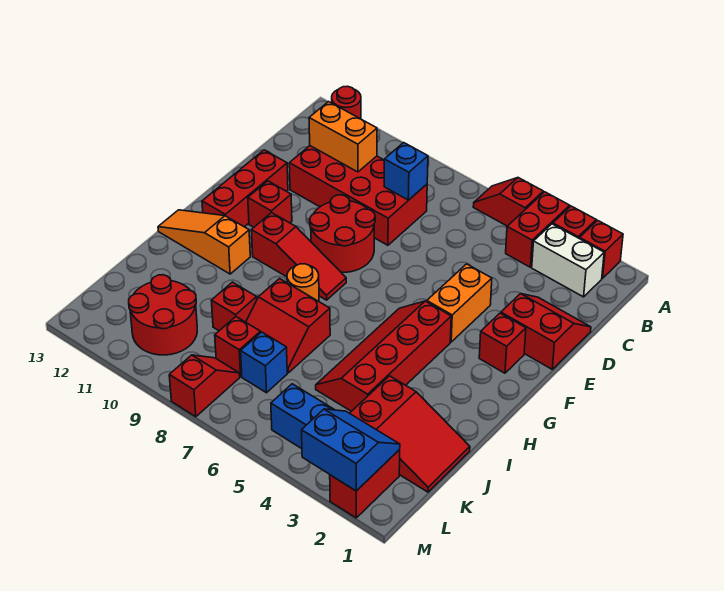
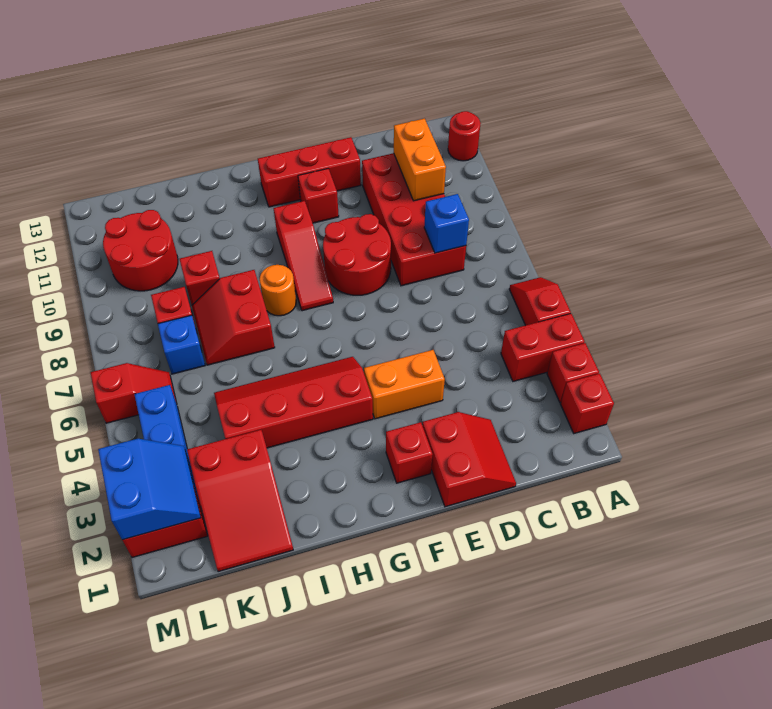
white 1x2 brick [532,224,604,297] -> none
orange 1x3 slope [158,210,250,274] -> none
red 1x2 slope [169,355,240,417] -> red 1x2 slope moved to [91,363,176,423]

